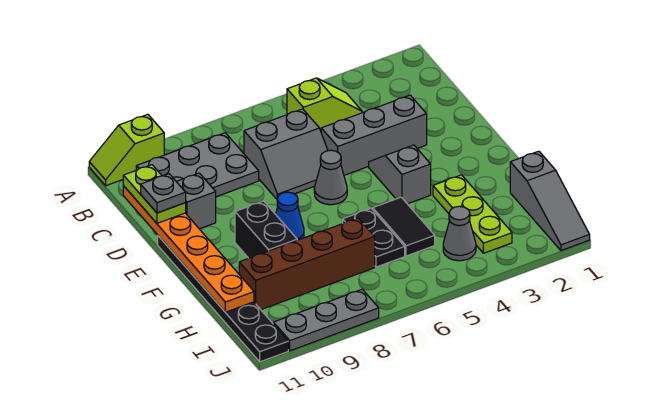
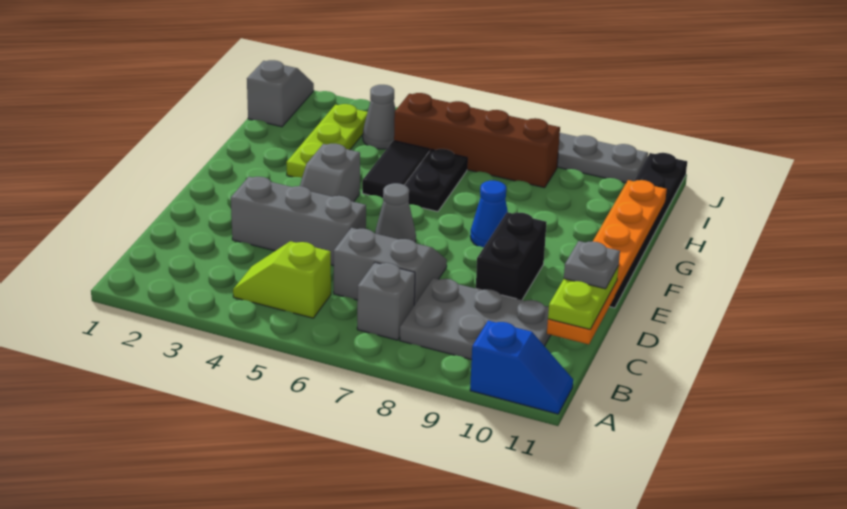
lime 1x2 slope [89,114,164,186] -> blue 1x2 slope [470,321,573,414]
grey 1x1 brick [176,173,216,229] -> grey 1x1 brick moved to [357,262,415,340]
black 1x2 brick [235,201,297,258] -> black 1x2 brick moved to [476,212,547,300]
grey 1x3 slope [510,151,590,251] -> grey 1x2 slope [247,60,314,127]
brown 1x4 brick [239,218,375,310] -> brown 1x4 brick moved to [394,93,560,188]

